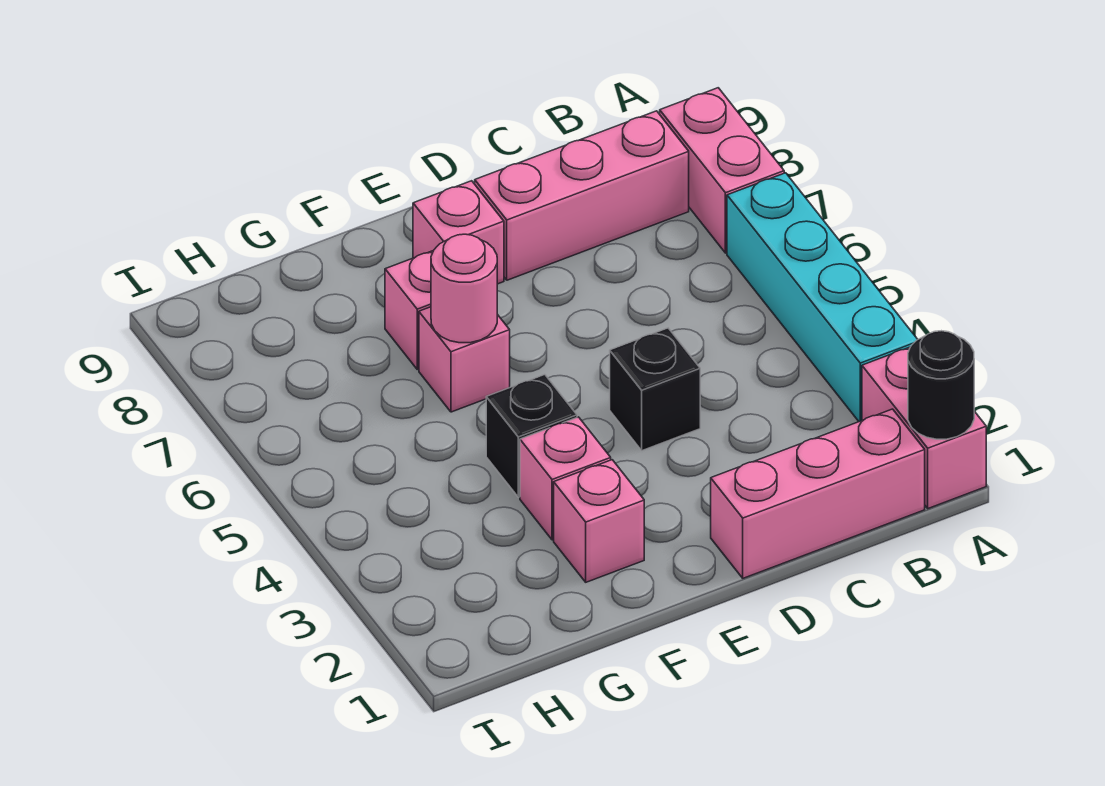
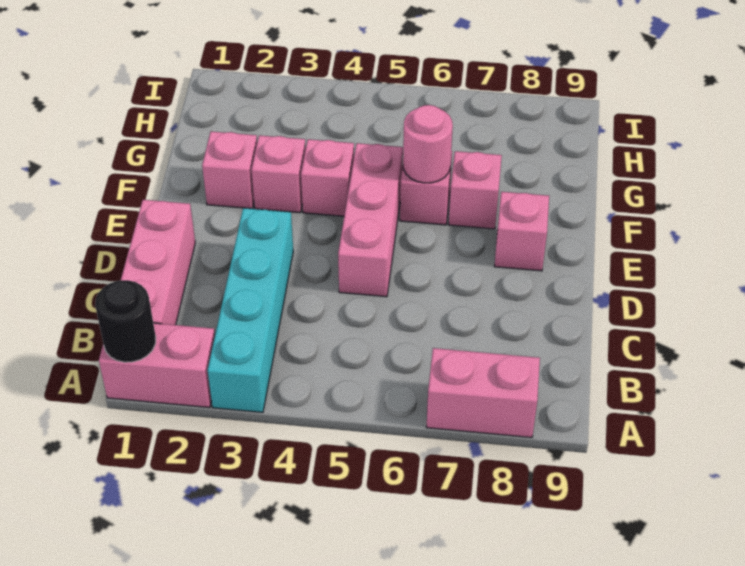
cyan 1x4 brick [727,173,918,422] -> cyan 1x4 brick turned to [208,208,293,412]
pink 1x3 brick [474,111,689,280] -> pink 1x3 brick moved to [338,143,403,297]
black 1x1 brick [610,328,700,451] -> none
black 1x1 brick [486,375,577,497] -> pink 1x1 brick [301,139,354,216]

